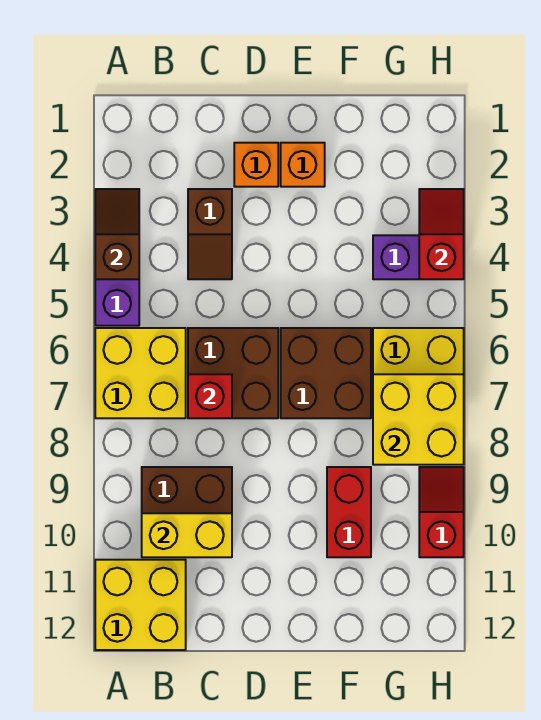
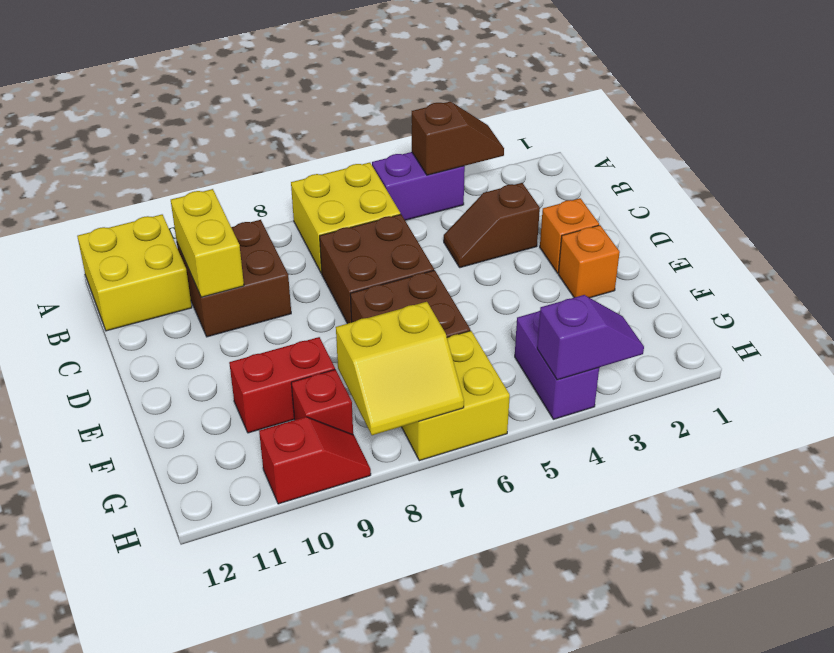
red 1x1 brick [188,374,232,418] -> red 1x1 brick moved to [291,369,353,435]
yellow 2x2 brick [373,374,464,465] -> yellow 2x2 slope [336,302,464,435]
red 1x2 slope [419,189,464,279] -> purple 1x2 slope [537,295,644,380]

